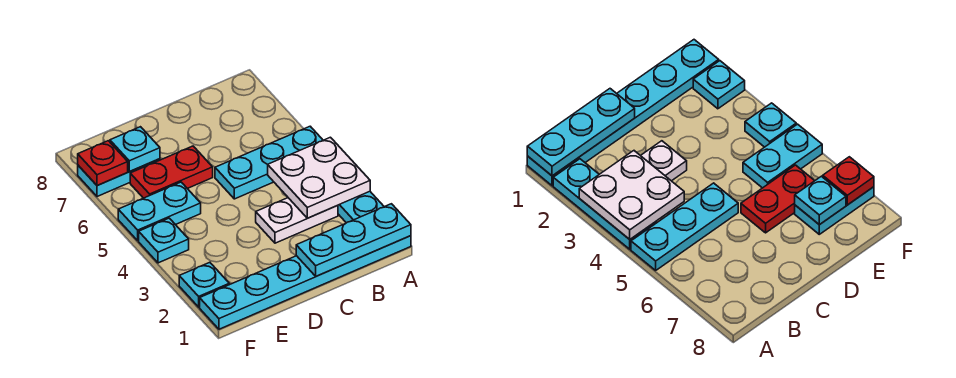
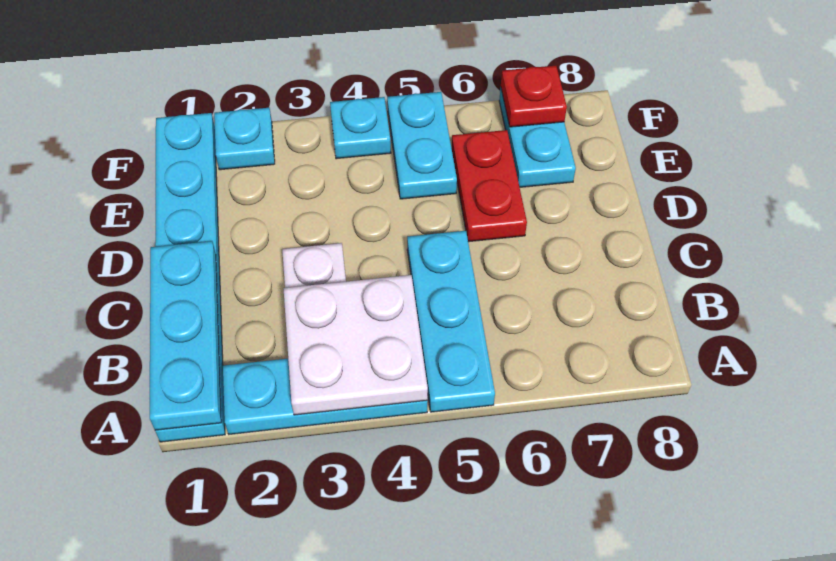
cyan 1x1 plate [110,127,160,172] -> none

